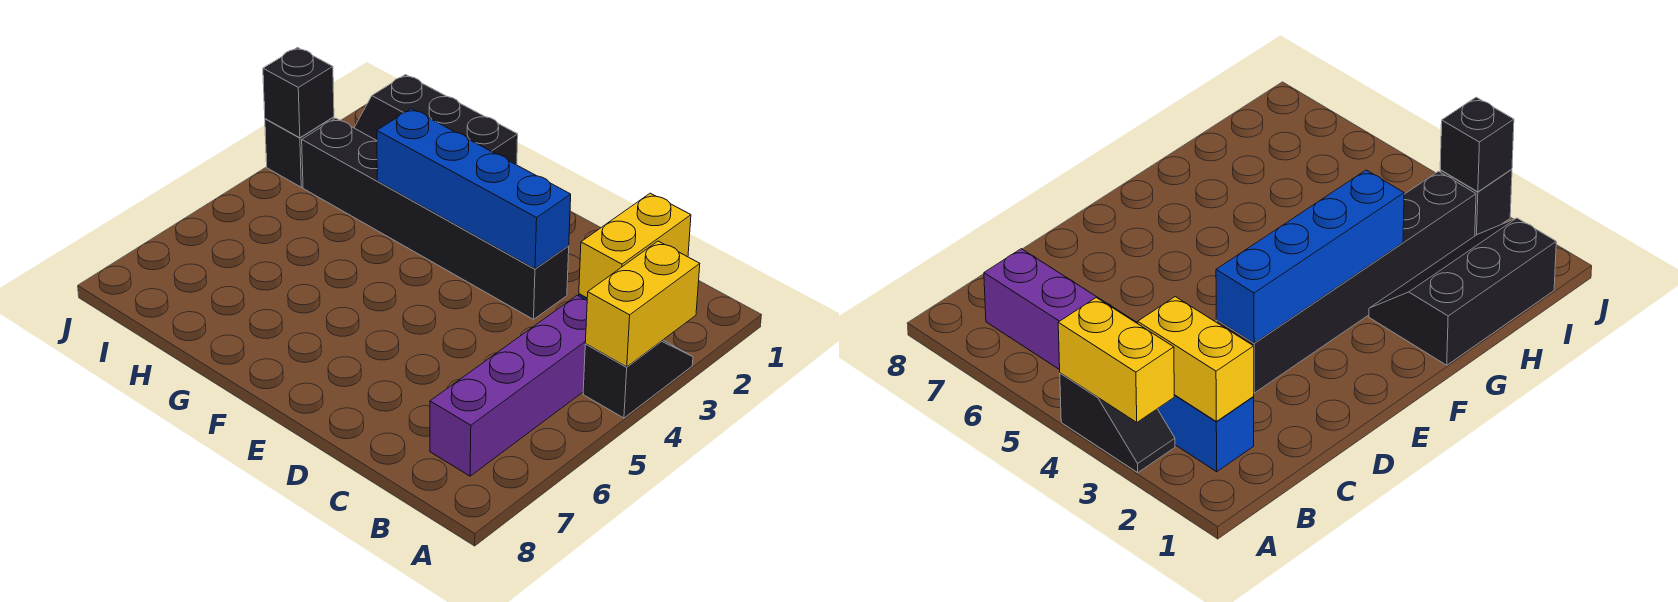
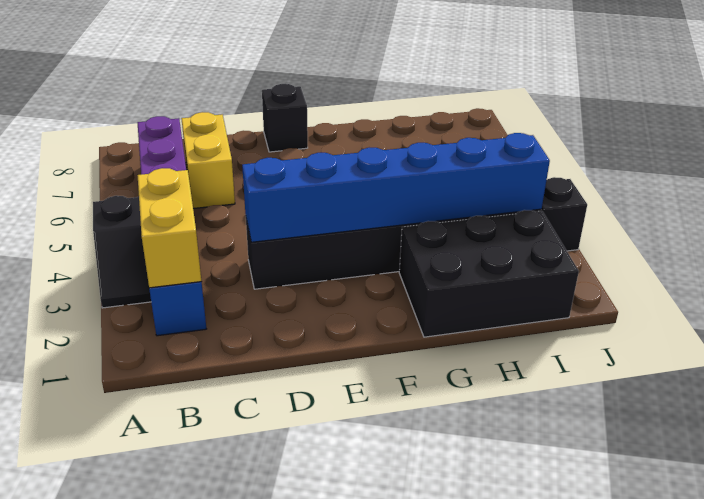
yellow 1x2 brick [585,241,700,367] -> yellow 1x2 brick moved to [181,112,235,209]
blue 1x4 brick [377,109,571,269] -> blue 1x6 brick [242,133,550,242]
black 2x3 slope [354,75,518,165] -> black 2x3 brick [399,210,579,337]
black 1x1 brick [263,48,334,138] -> black 1x1 brick moved to [262,84,308,152]

